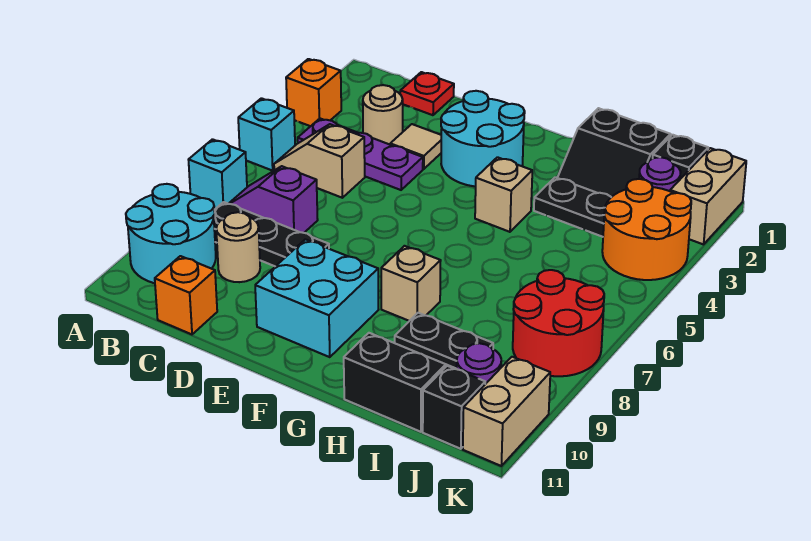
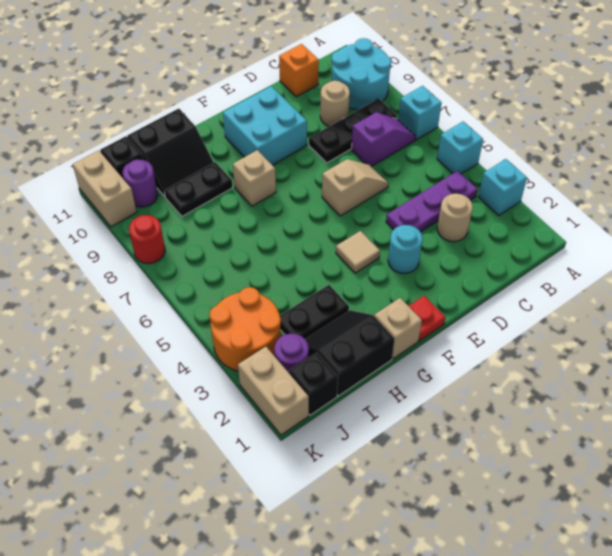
orange 1x1 brick [286,59,341,126] -> cyan 1x1 brick [478,159,527,216]
tan 1x2 slope [274,124,365,198] -> tan 1x2 slope moved to [322,159,388,216]
red 1x1 plate [400,72,454,115] -> red 1x1 plate moved to [409,296,446,341]
tan 1x1 tile [390,124,441,169] -> tan 1x1 tile moved to [336,231,380,273]
cyan 2x2 round brick [441,91,525,186] -> cyan 1x1 round brick [388,225,423,274]
tan 1x1 brick [475,157,532,232] -> tan 1x1 brick moved to [374,298,422,359]
red 2x2 round brick [513,270,604,376] -> red 1x1 round brick [129,215,165,264]

